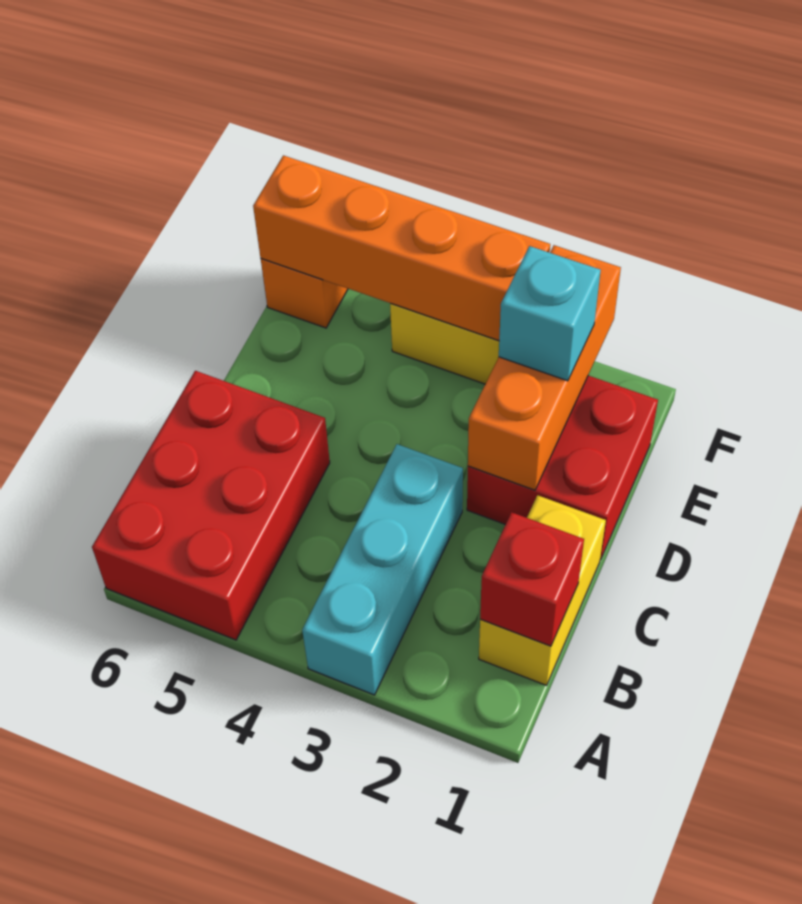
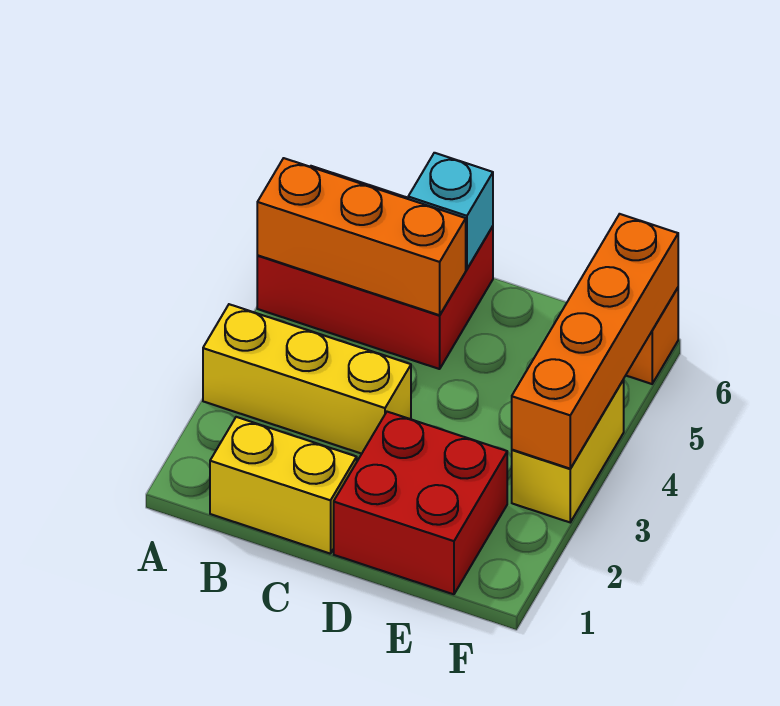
cyan 1x3 brick [302,444,463,695] -> yellow 1x3 brick [203,304,411,454]
red 1x1 brick [480,512,584,646] -> none
orange 1x3 brick [468,245,621,490] -> orange 1x3 brick moved to [257,158,466,315]
cyan 1x1 brick [499,246,601,381] -> cyan 1x1 brick moved to [408,153,493,269]

